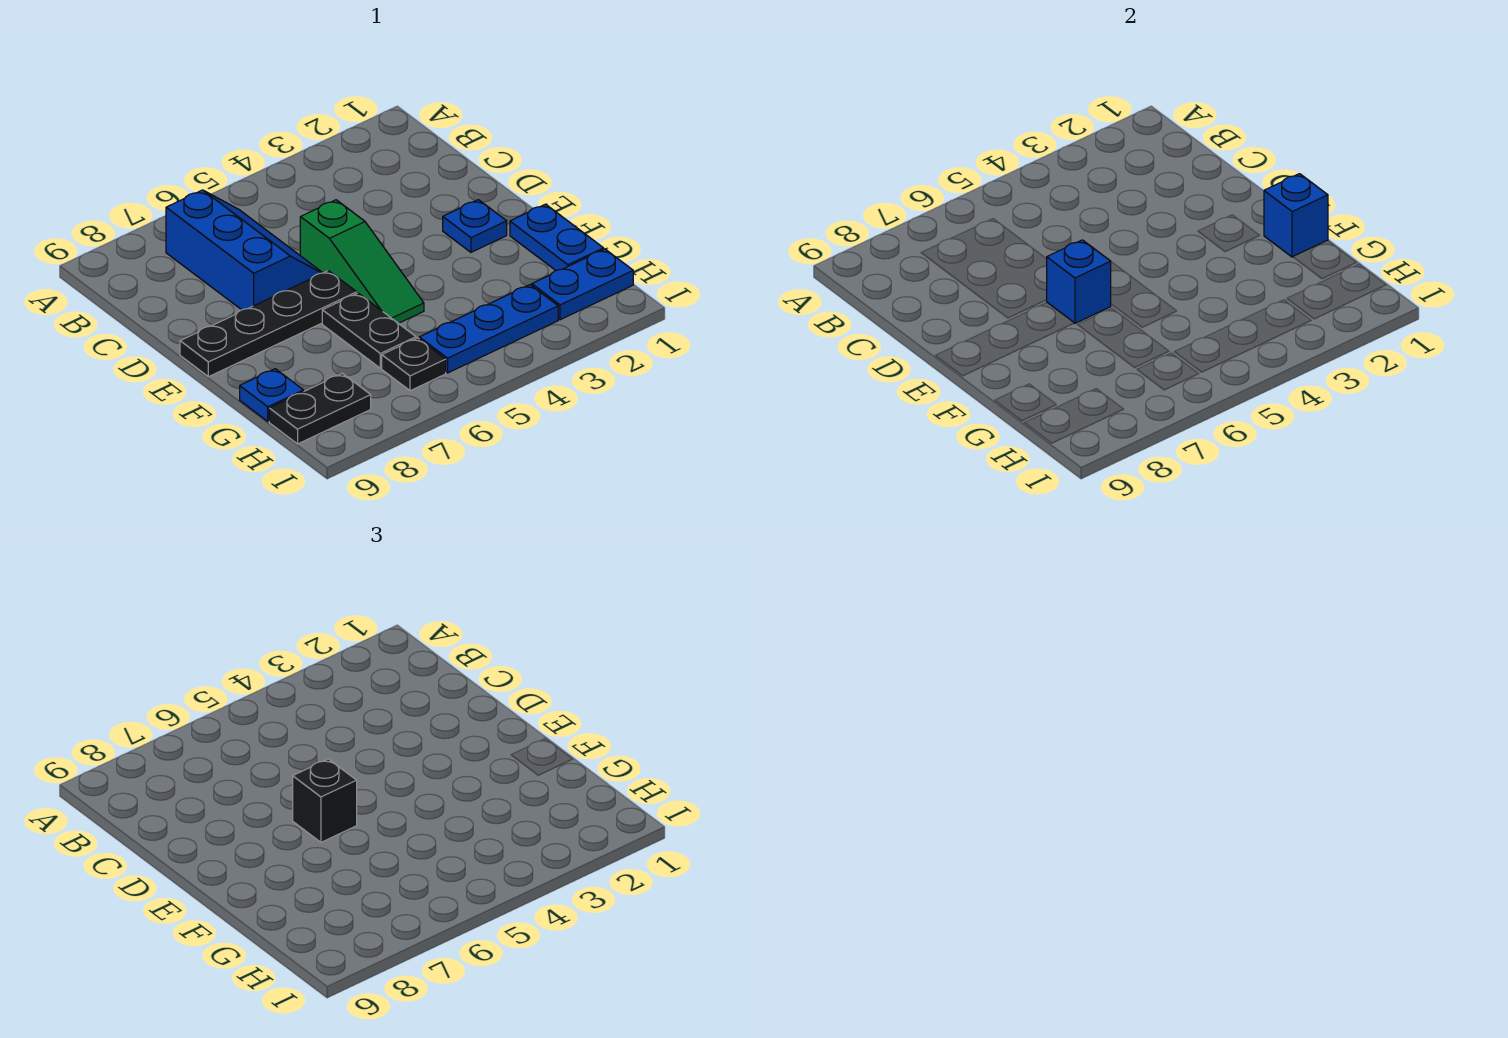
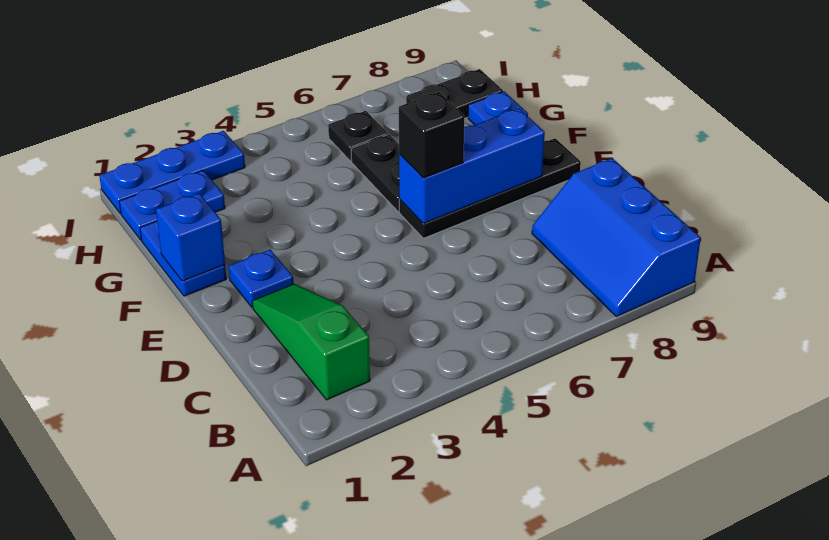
blue 2x3 slope [166,190,322,310] -> blue 2x3 slope moved to [532,158,701,317]
green 1x3 slope [300,200,424,323] -> green 1x3 slope moved to [252,284,370,400]
blue 1x1 brick [1047,240,1111,323] -> blue 1x3 brick [399,108,545,224]
blue 1x3 plate [419,285,558,373] -> blue 1x3 plate moved to [99,131,245,214]

